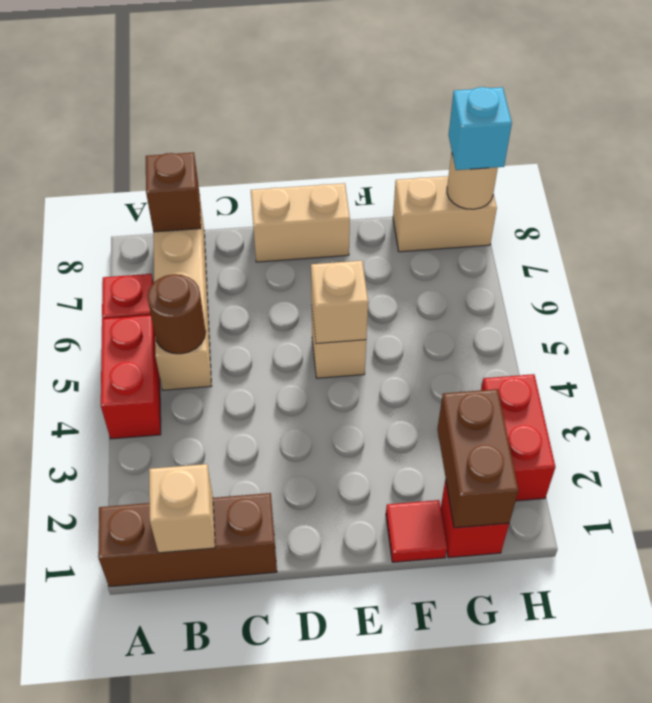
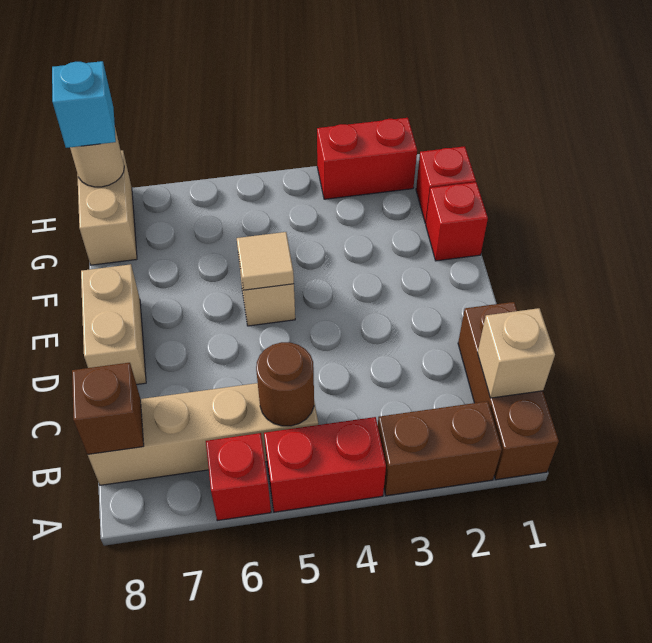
tan 1x1 brick [311,261,368,343] -> tan 1x1 tile [237,232,294,290]
red 1x1 tile [386,500,447,562] -> red 1x1 brick [426,182,488,261]
brown 1x2 brick [437,389,519,528] -> brown 1x2 brick moved to [378,401,502,496]

